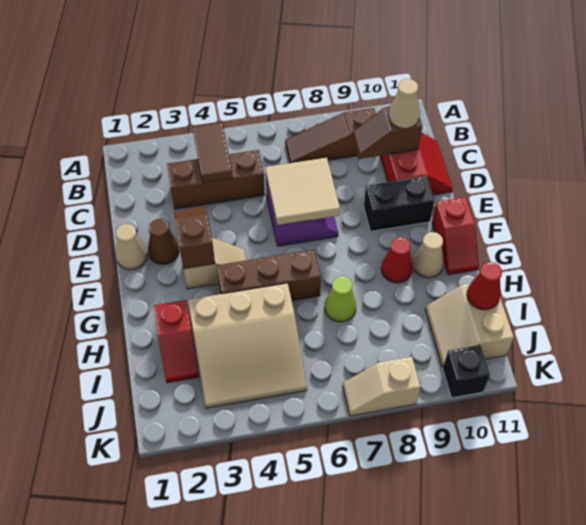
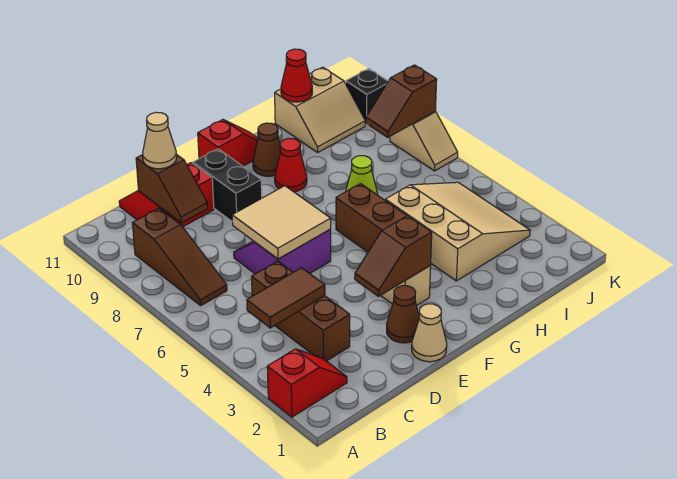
tan 1x1 cone [412,232,444,278] -> brown 1x1 cone [253,123,281,176]
red 1x2 slope [154,300,199,383] -> red 1x2 slope moved to [267,349,347,417]
none -> brown 1x2 slope [366,65,437,137]

